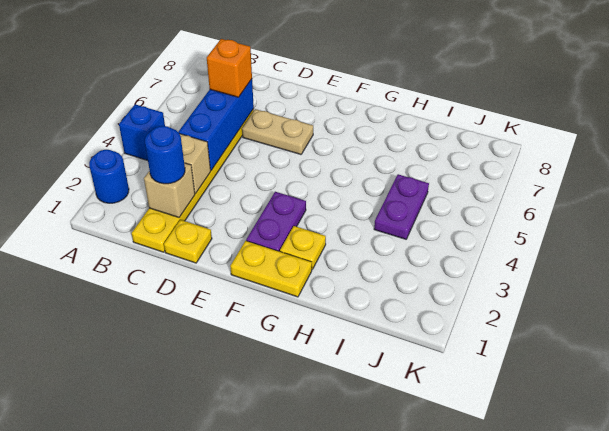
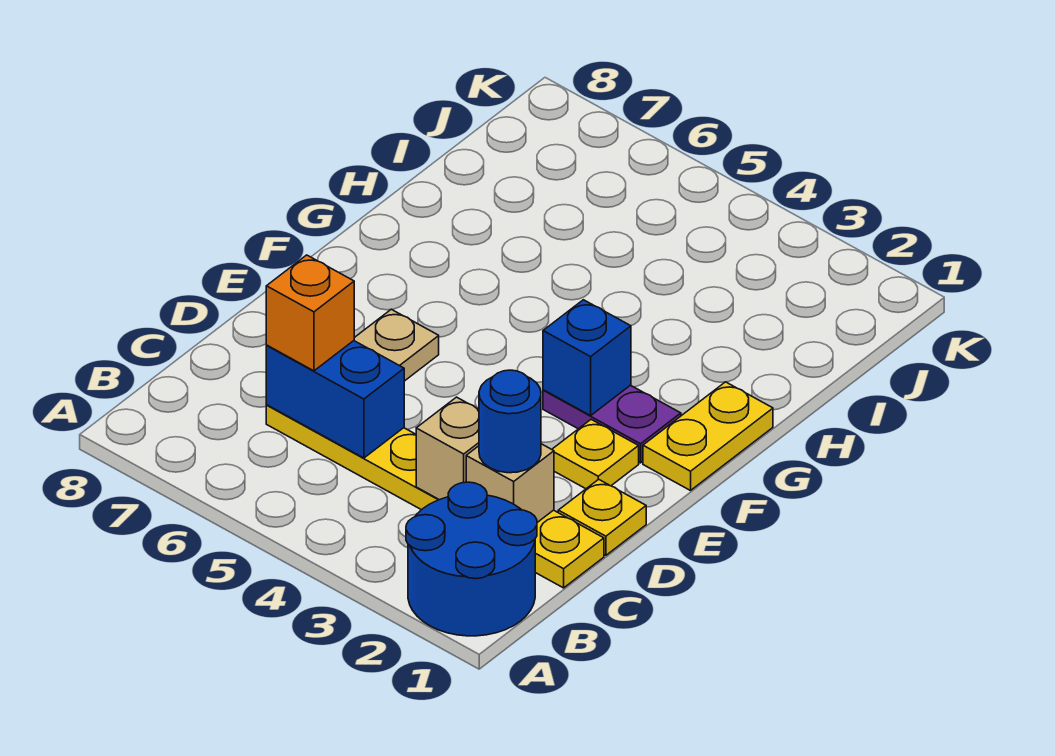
blue 1x1 round brick [89,150,129,203] -> blue 2x2 round brick [406,482,537,636]
blue 1x1 brick [119,104,165,160] -> blue 1x1 brick moved to [543,300,631,416]
blue 1x3 brick [179,79,254,170] -> blue 1x2 brick [266,341,404,458]
yellow 1x1 plate [280,226,326,269] -> yellow 1x1 plate moved to [552,420,639,489]
purple 1x2 plate [374,174,429,239] -> none

